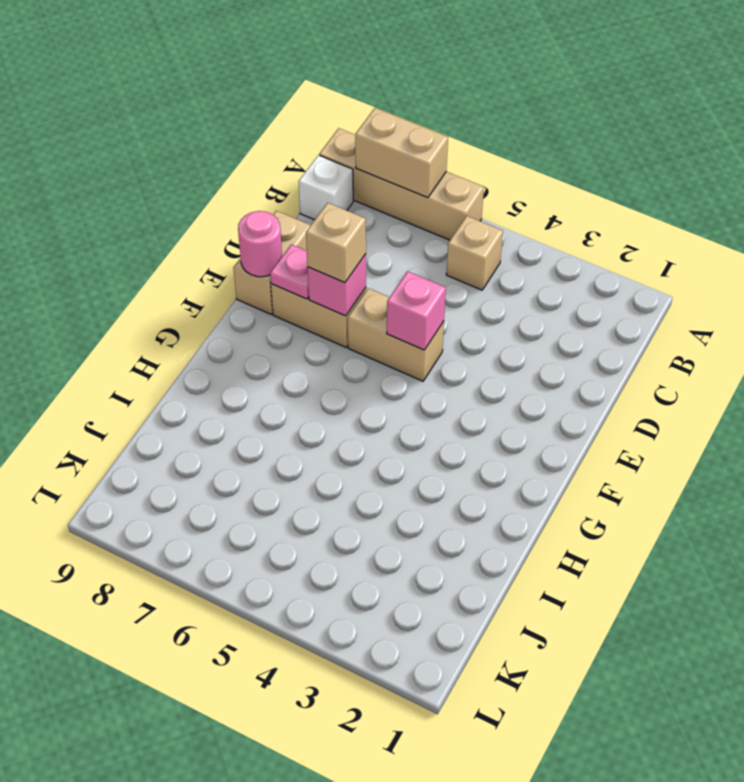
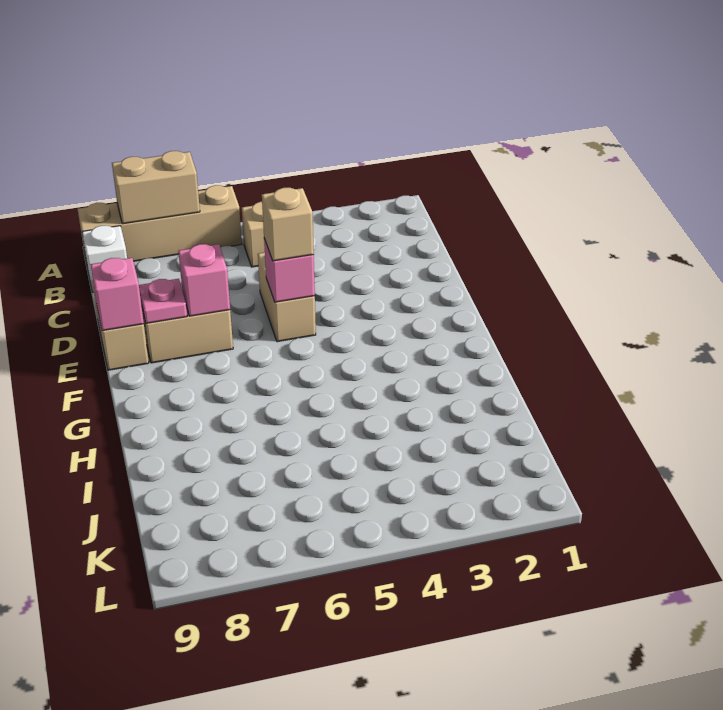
tan 1x2 brick [348,288,444,381] -> tan 1x2 brick turned to [258,253,316,342]
tan 1x1 brick [306,203,366,283] -> tan 1x1 brick moved to [262,188,314,261]
pink 1x1 round brick [238,211,282,277] -> pink 1x1 brick [90,258,144,331]

